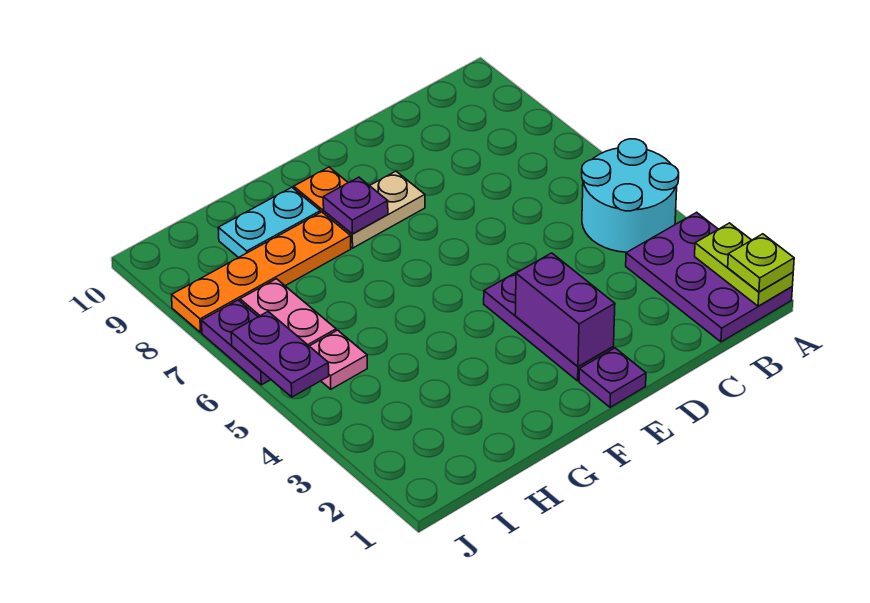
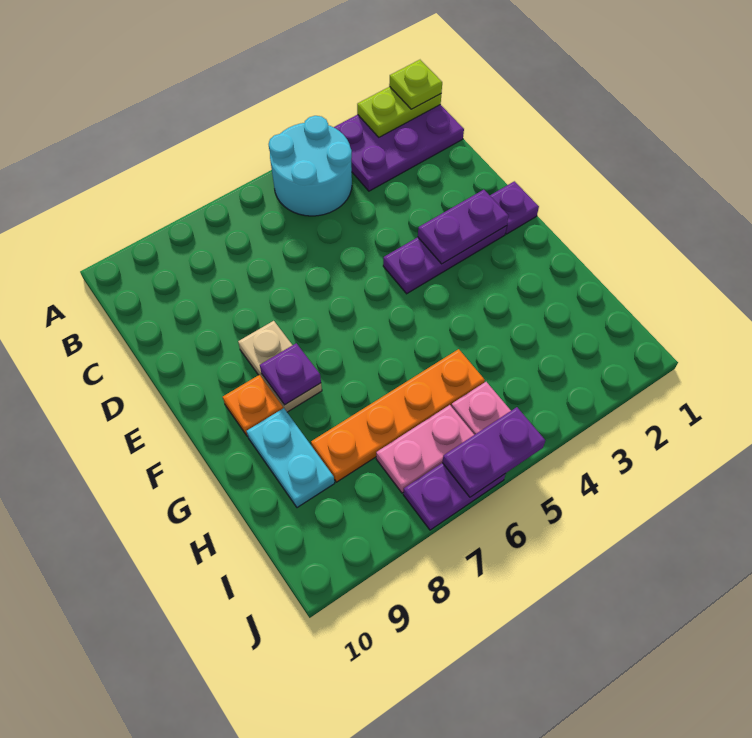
purple 1x2 brick [515,253,615,367] -> purple 1x2 plate [418,190,509,264]
orange 1x4 plate [172,212,351,332] -> orange 1x4 plate turned to [311,349,485,482]

